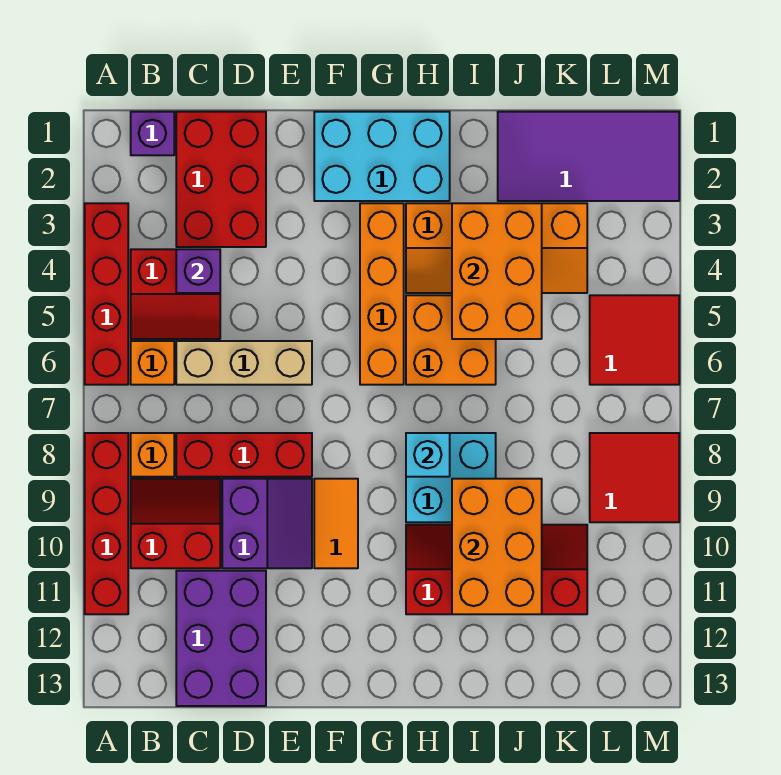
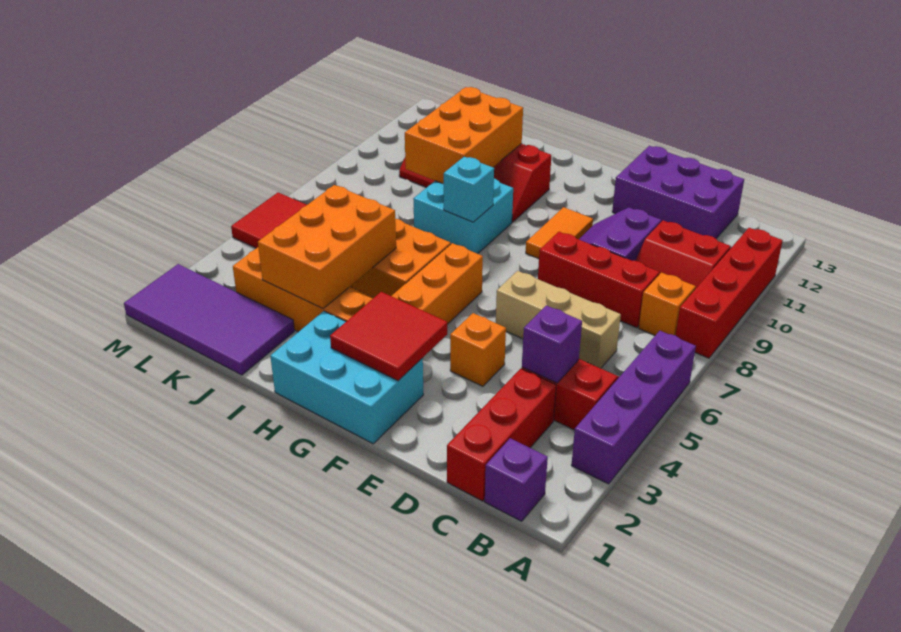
red 1x4 brick [85,203,128,385] -> purple 1x4 brick [571,331,696,484]
orange 1x1 brick [131,341,174,385] -> orange 1x1 brick moved to [450,313,506,386]
red 2x3 brick [176,112,266,247] -> red 1x3 brick [447,369,556,501]
purple 2x3 brick [176,571,266,706] -> purple 2x3 brick turned to [612,146,744,238]
red 2x2 tile [590,433,679,522] -> red 2x2 tile moved to [330,292,447,381]

